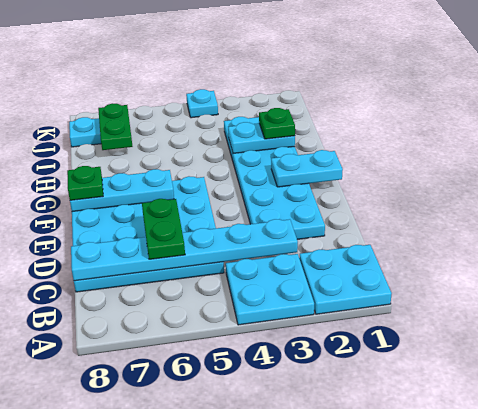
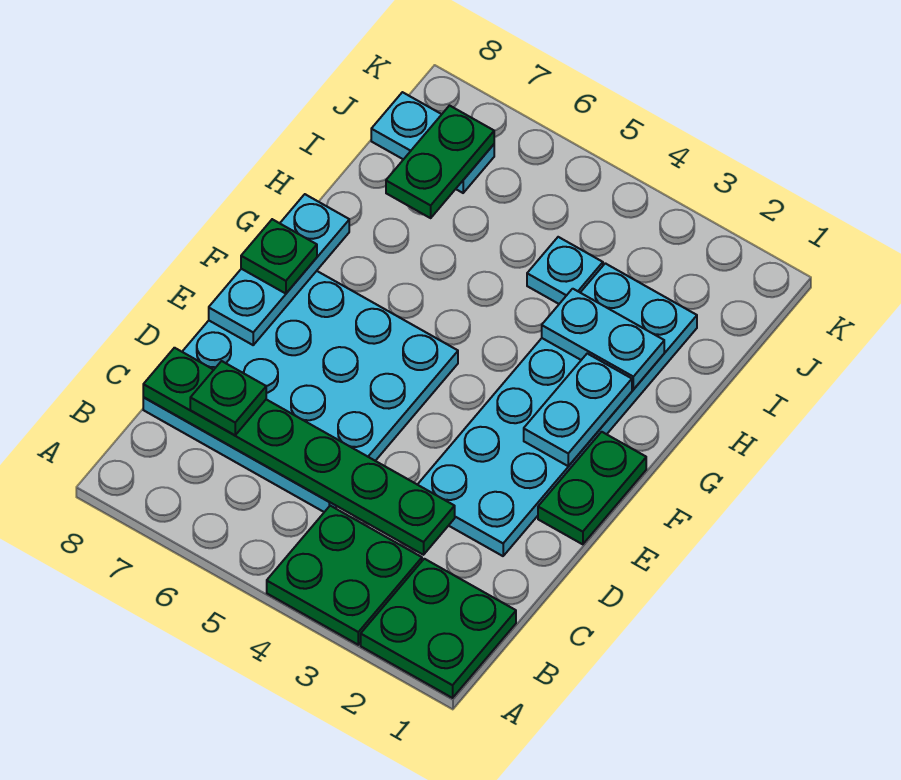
cyan 2x2 plate [299,245,392,314] -> green 2x2 plate [361,559,516,698]
cyan 2x2 plate [226,254,314,325] -> green 2x2 plate [267,506,422,645]
cyan 1x6 plate [71,219,298,281] -> green 1x6 plate [143,348,455,555]
green 1x2 plate [142,199,185,259] -> green 1x2 plate moved to [538,432,646,544]
cyan 1x2 plate [271,150,343,187] -> cyan 1x2 plate turned to [524,354,632,466]
cyan 1x3 plate [70,169,174,212] -> cyan 1x3 plate turned to [209,194,349,345]
green 1x1 plate [259,108,295,139] -> green 1x1 plate moved to [190,361,266,435]
cyan 1x1 plate [186,89,218,118] -> cyan 1x1 plate moved to [527,237,603,304]

